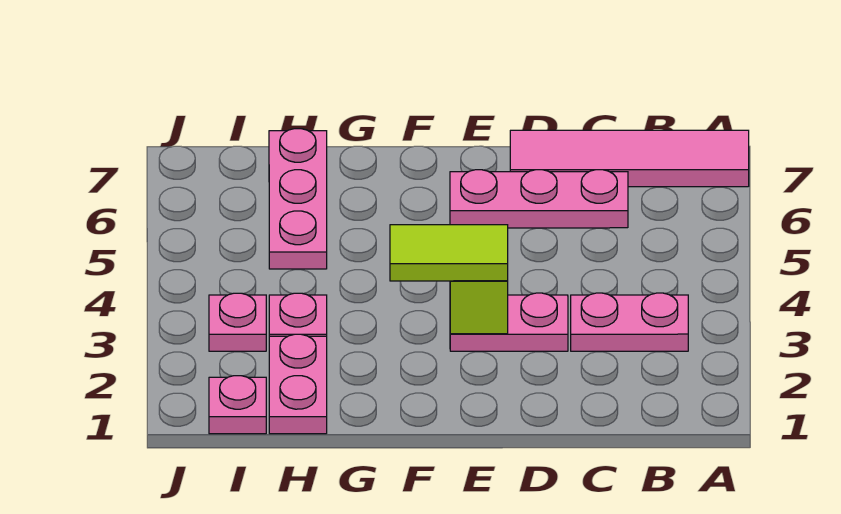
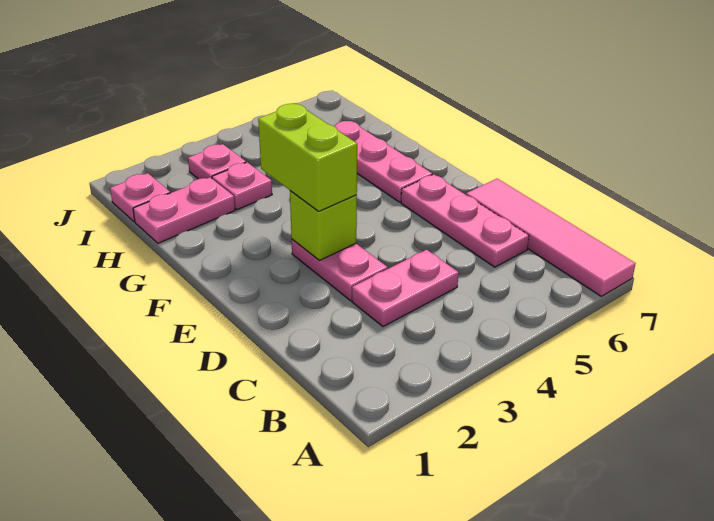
pink 1x2 plate [571,293,688,351] -> pink 1x2 plate turned to [352,250,459,327]
lime 1x2 tile [390,225,508,281] -> lime 1x2 brick [258,104,357,212]
pink 1x3 plate [269,129,327,269] -> pink 1x3 plate turned to [335,121,432,202]

